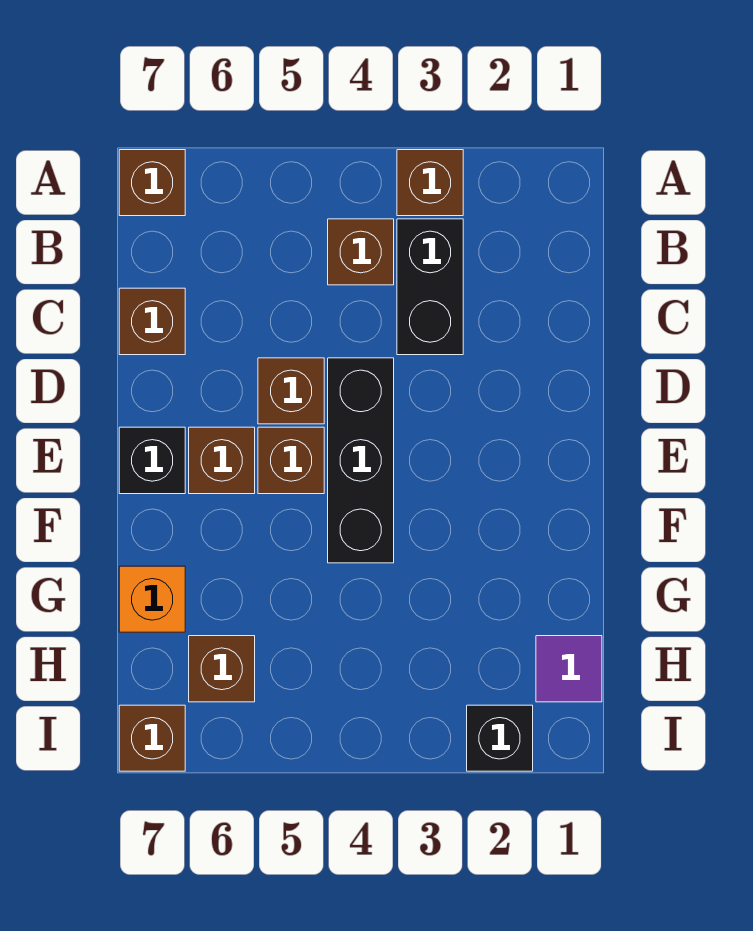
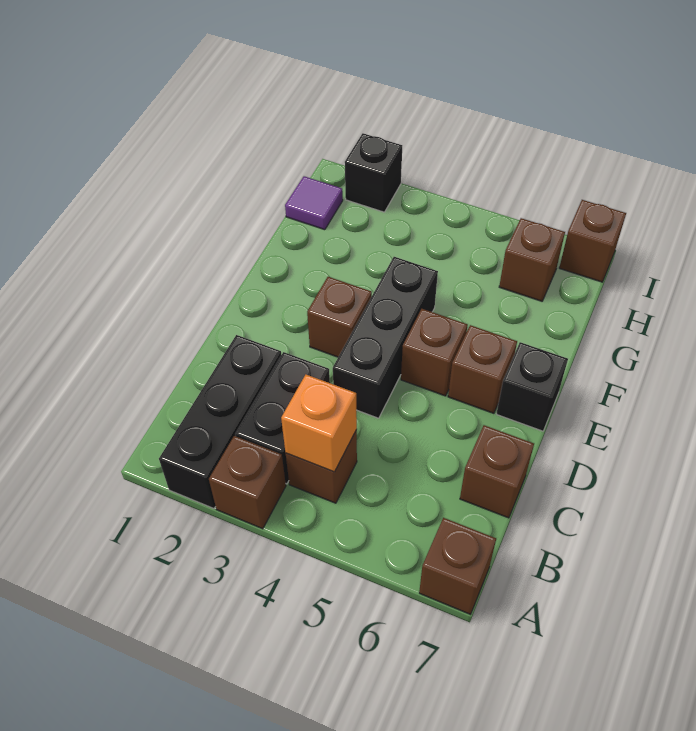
none -> black 1x3 brick [159,335,281,508]
brown 1x1 brick [258,358,324,424] -> brown 1x1 brick moved to [307,277,372,357]
orange 1x1 brick [119,566,185,632] -> orange 1x1 brick moved to [281,375,357,472]

